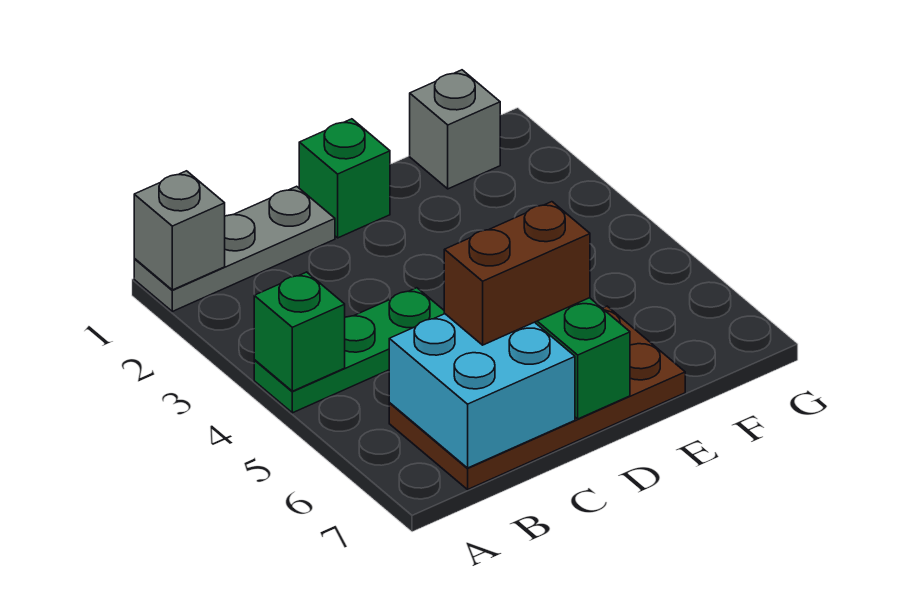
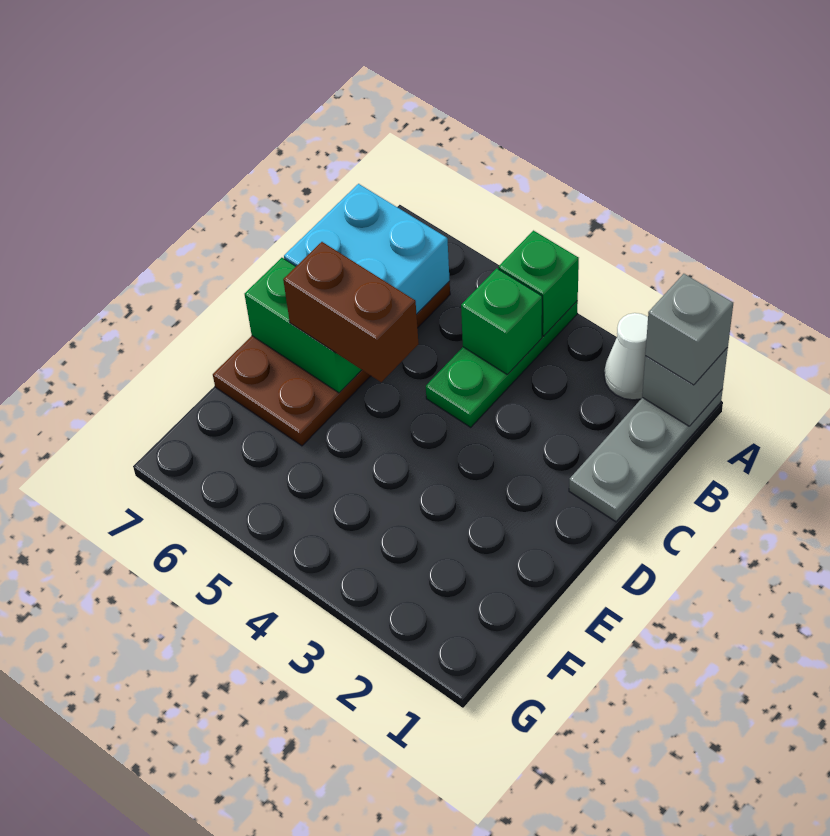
none -> white 1x1 cone [604,313,648,400]
brown 1x2 brick [444,202,590,345] -> brown 1x2 brick turned to [283,242,419,382]
green 1x1 brick [299,119,390,238] -> green 1x1 brick moved to [461,268,542,374]
grey 1x1 brick [410,70,500,189] -> grey 1x1 brick moved to [645,274,733,385]

